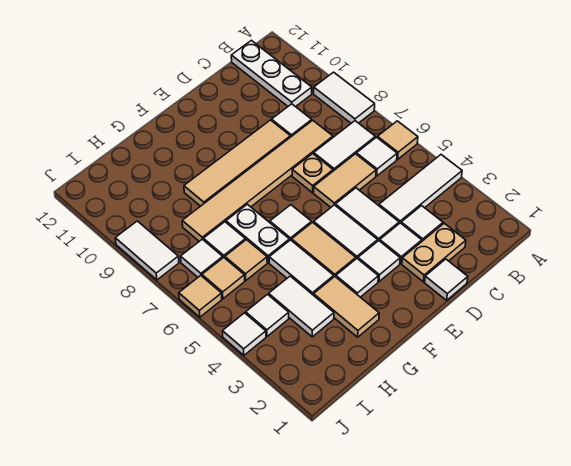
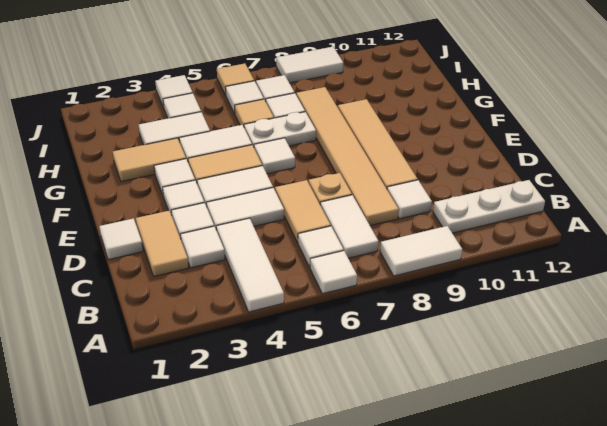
tan 1x1 tile [377,121,418,159] -> white 1x1 tile [310,251,357,294]
tan 1x2 plate [402,223,466,282] -> tan 1x2 tile [136,211,189,276]
tan 1x1 tile [202,257,245,299] -> white 1x1 tile [225,81,264,114]

